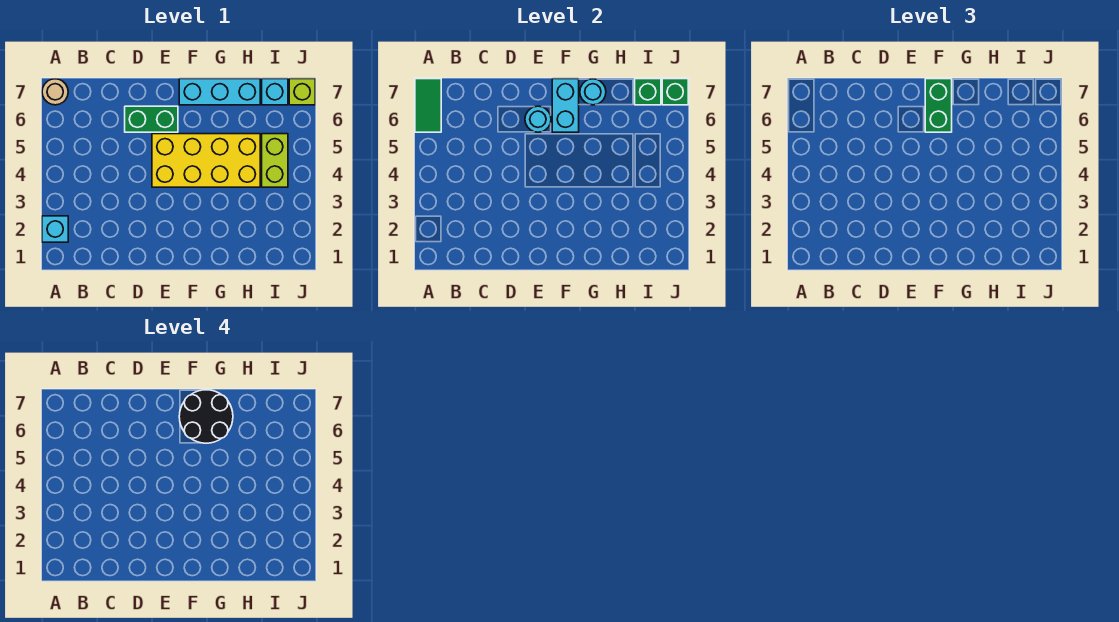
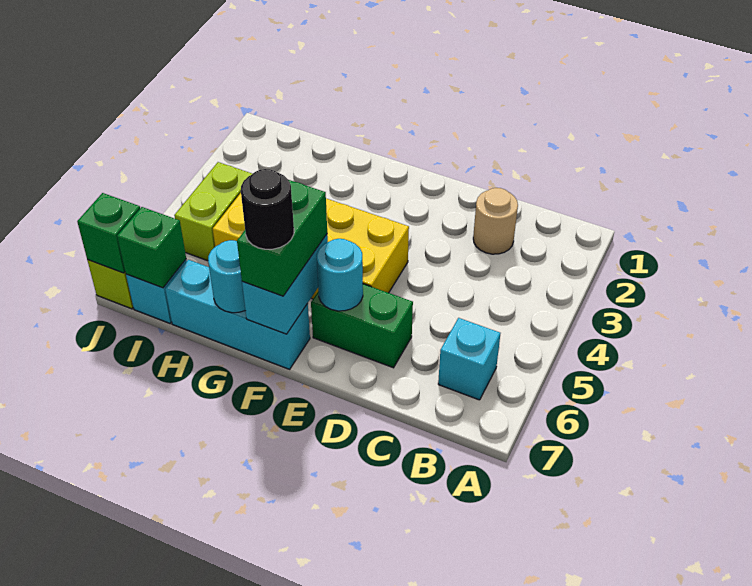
cyan 1x1 brick [42,216,68,242] -> cyan 1x1 brick moved to [438,318,500,400]
green 1x2 tile [415,79,441,132] -> none
tan 1x1 round brick [42,79,68,105] -> tan 1x1 round brick moved to [473,188,518,254]
black 2x2 round brick [179,390,233,443] -> black 1x1 round brick [241,169,294,249]

